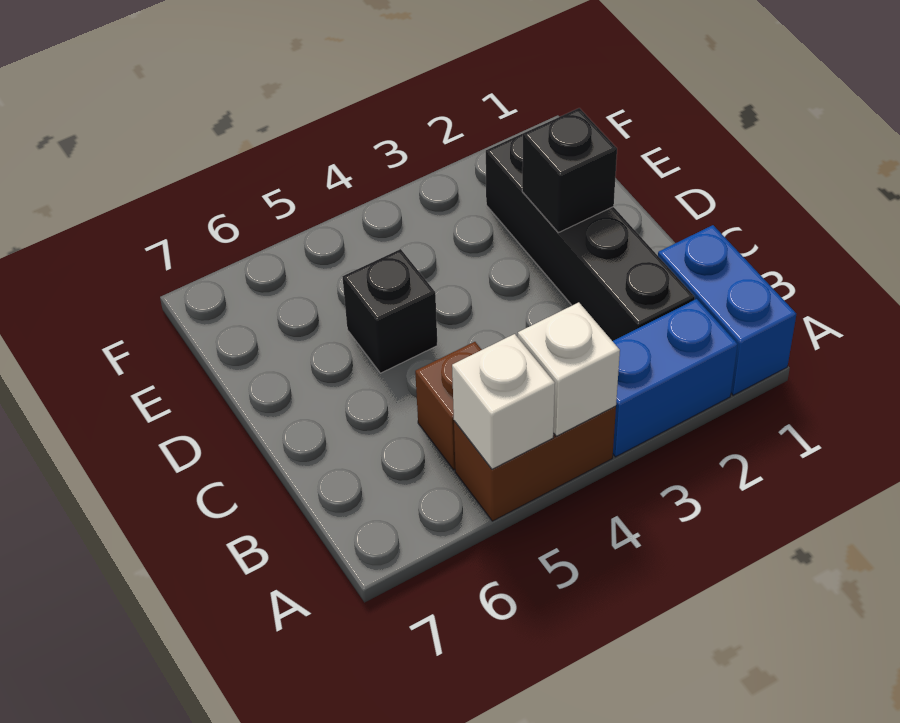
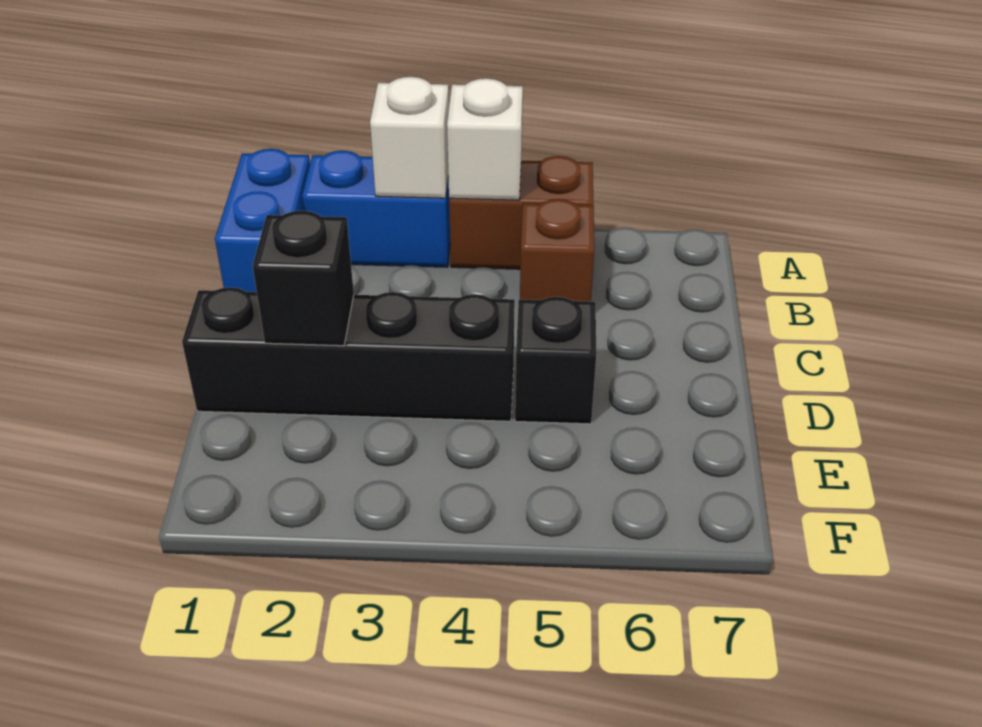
white 1x1 brick [452,334,555,469] -> white 1x1 brick moved to [370,77,449,198]
black 1x4 brick [486,134,695,341] -> black 1x4 brick turned to [182,287,515,421]

